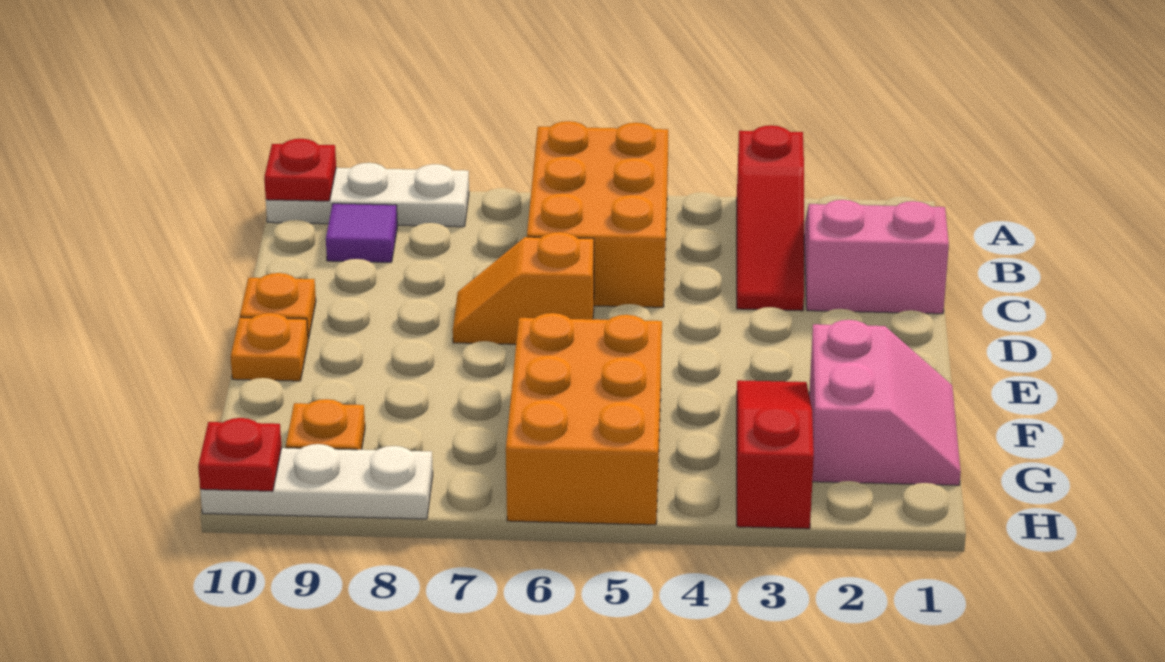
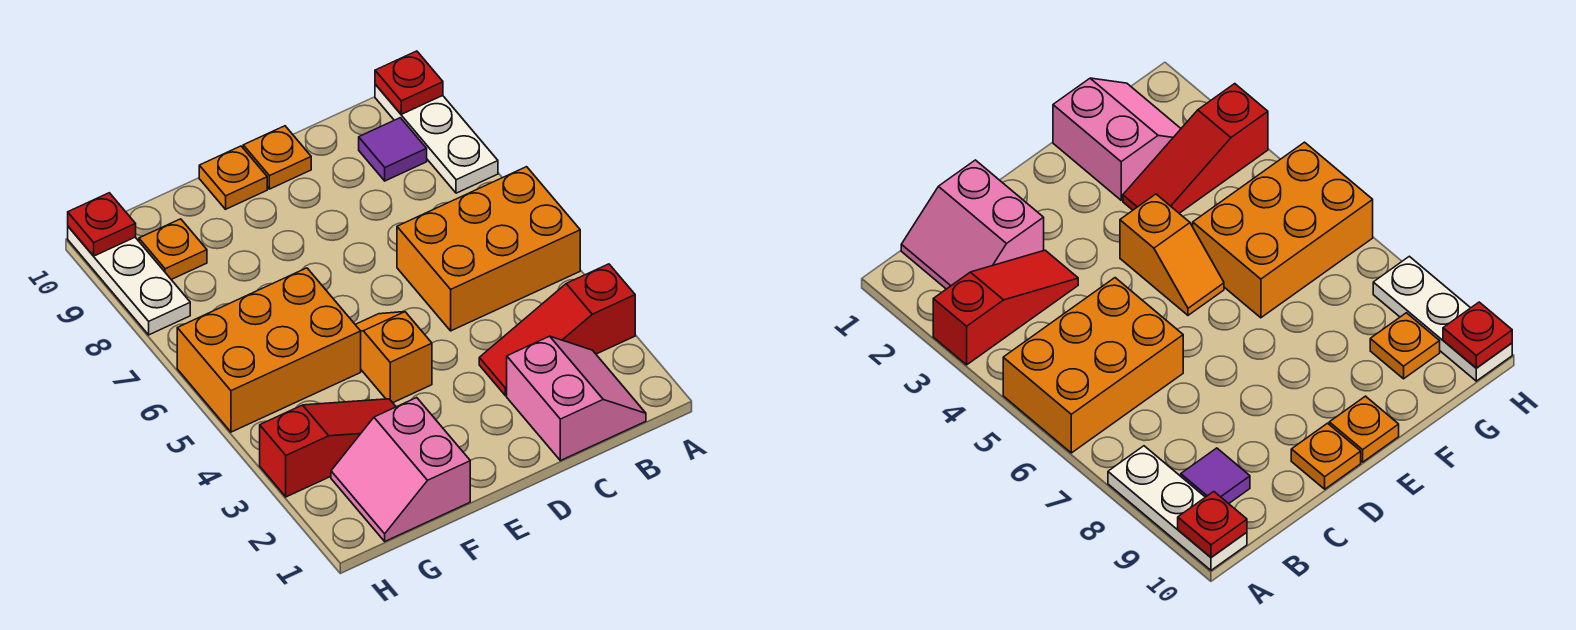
orange 1x2 slope [453,232,594,344] -> orange 1x2 slope moved to [355,312,432,403]
pink 2x2 slope [809,320,961,485] -> pink 2x2 slope turned to [331,398,470,541]

